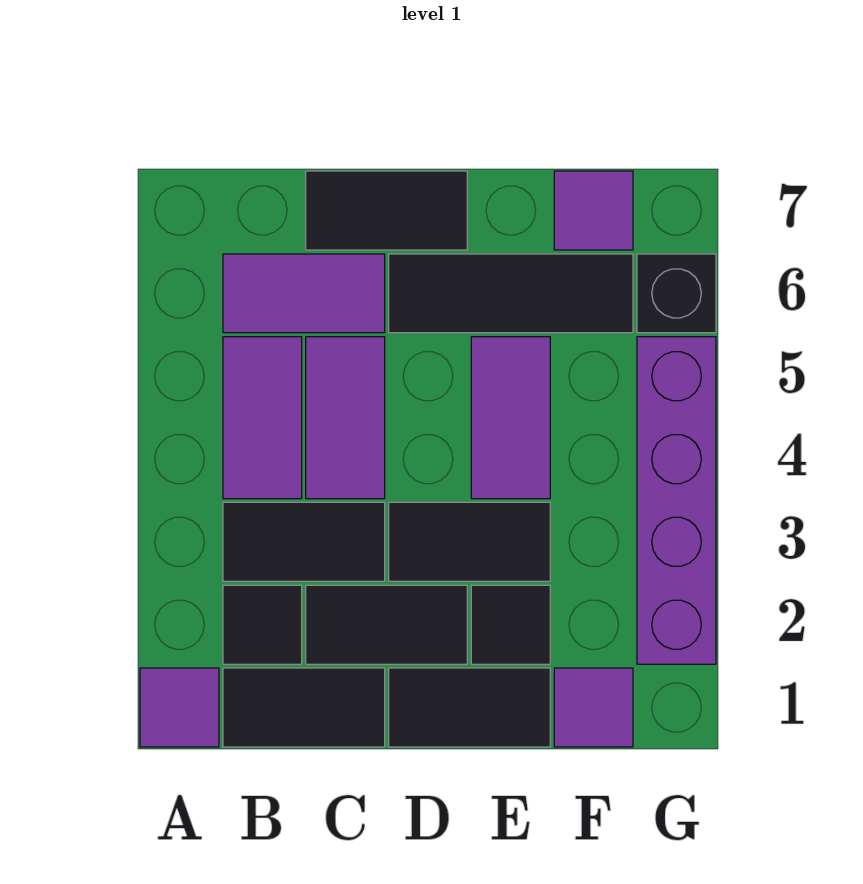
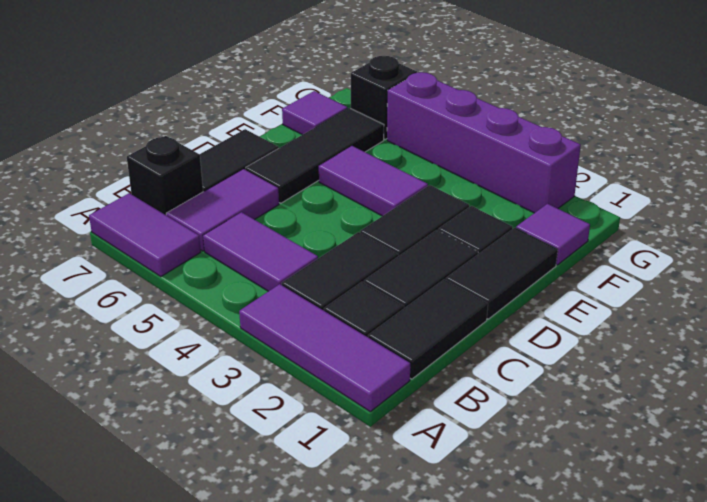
purple 1x1 tile [140,668,219,747] -> purple 1x3 tile [239,284,410,412]
none -> black 1x1 brick [127,136,203,215]
purple 1x2 tile [306,337,385,499] -> purple 1x2 tile moved to [89,193,201,276]

